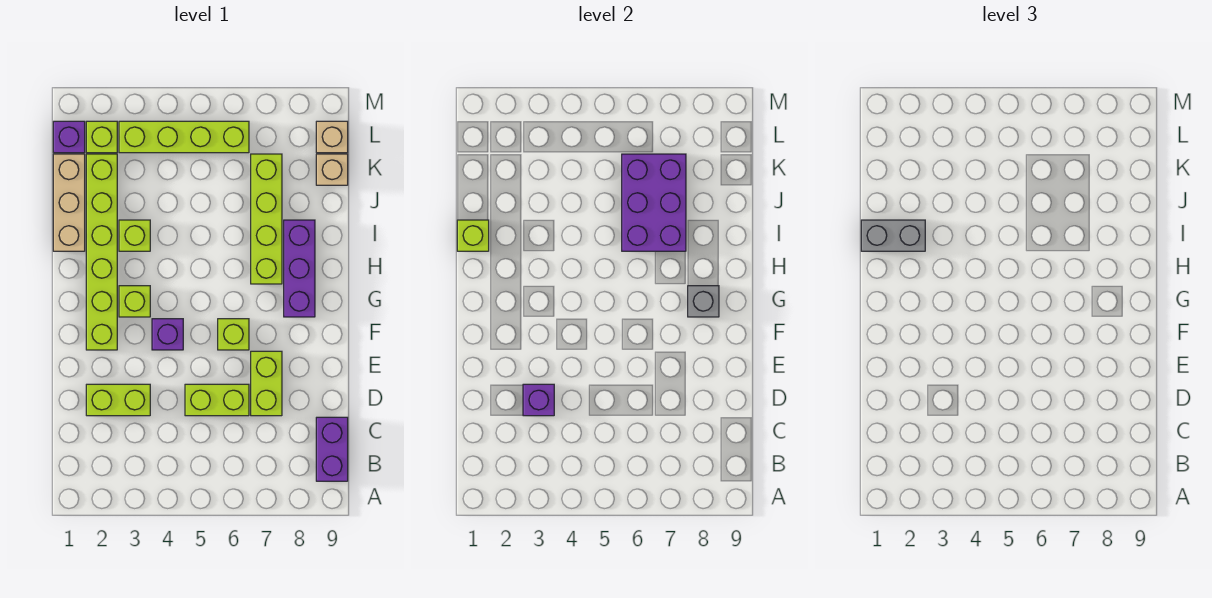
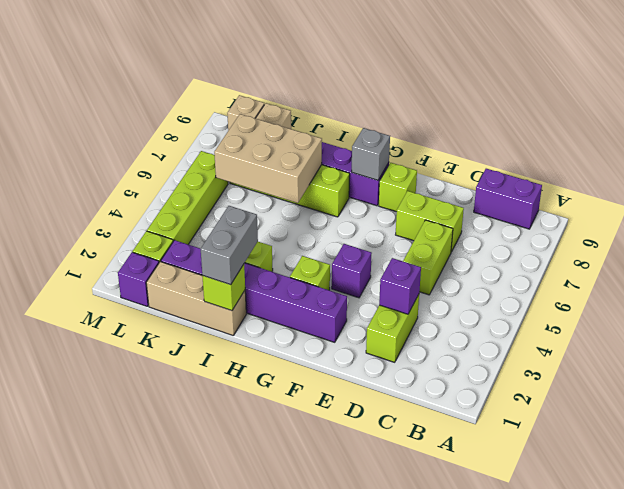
lime 1x6 brick [86,154,117,350] -> purple 1x6 brick [161,240,347,342]
lime 1x1 brick [218,319,249,350] -> lime 1x1 brick moved to [379,163,417,212]
purple 2x3 brick [622,154,686,251] -> tan 2x3 brick [214,114,322,203]

